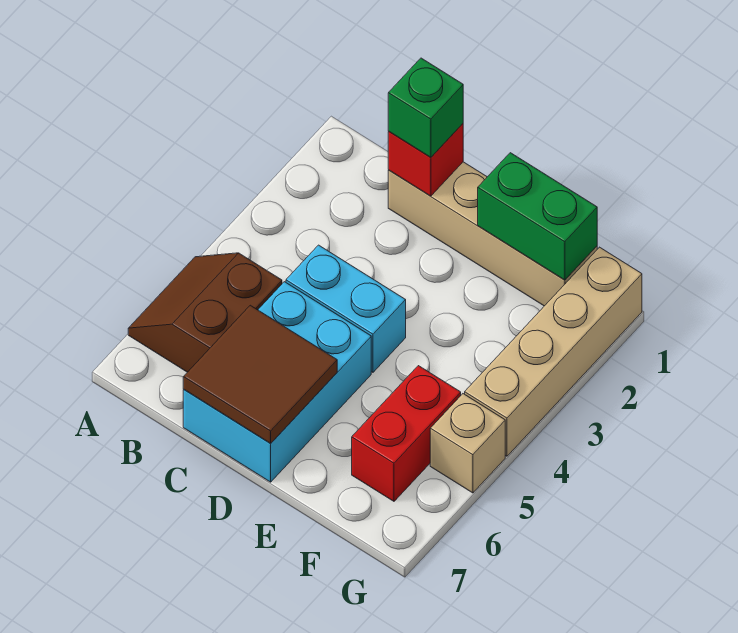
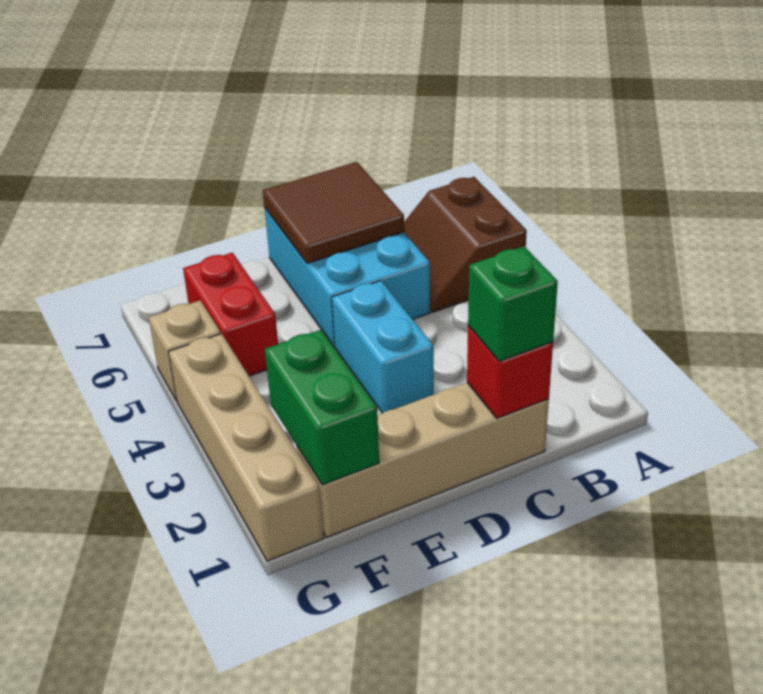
brown 2x2 slope [128,253,282,372] -> brown 2x2 slope turned to [404,177,527,312]
cyan 1x2 brick [286,245,406,372] -> cyan 1x2 brick turned to [332,281,434,413]
green 1x2 brick [478,153,597,280] -> green 1x2 brick turned to [265,330,379,485]

